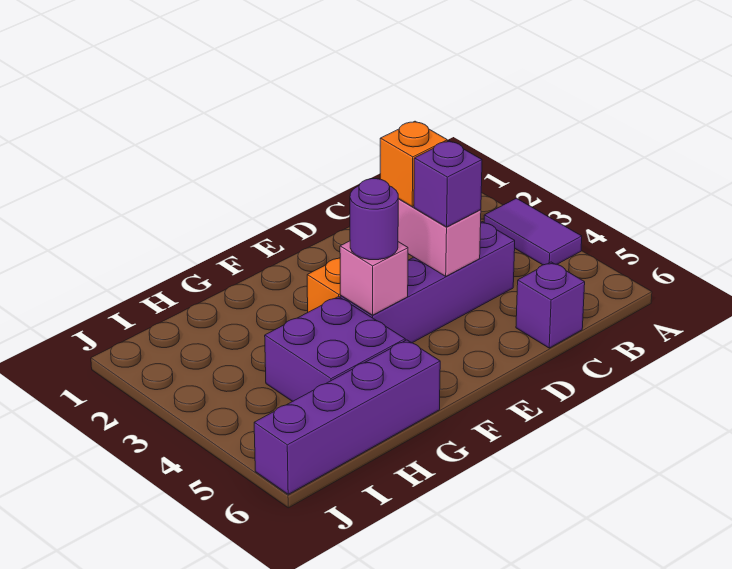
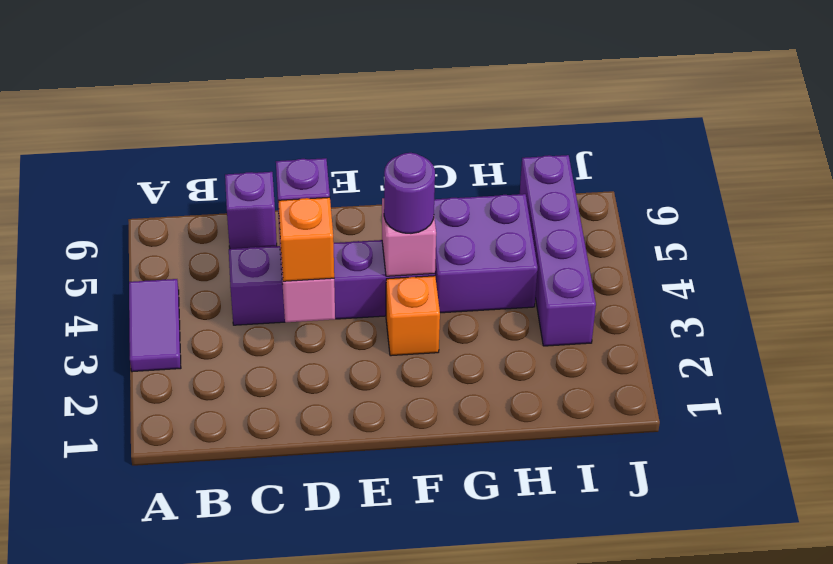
purple 1x4 brick [254,340,440,494] -> purple 1x4 brick turned to [520,155,596,346]

